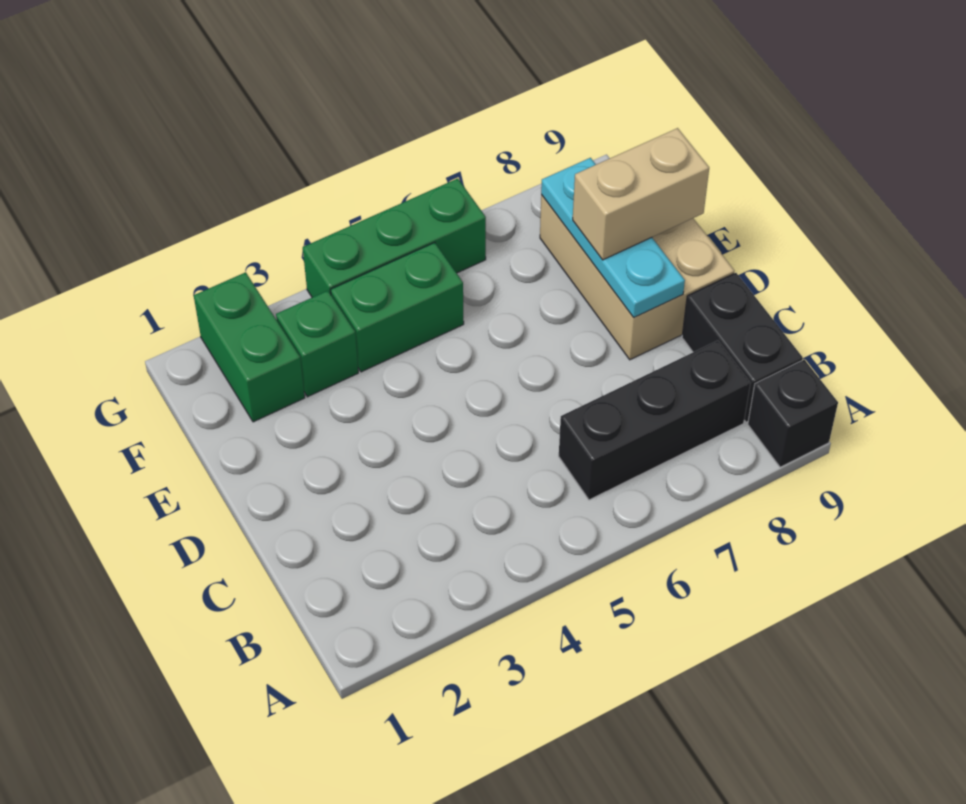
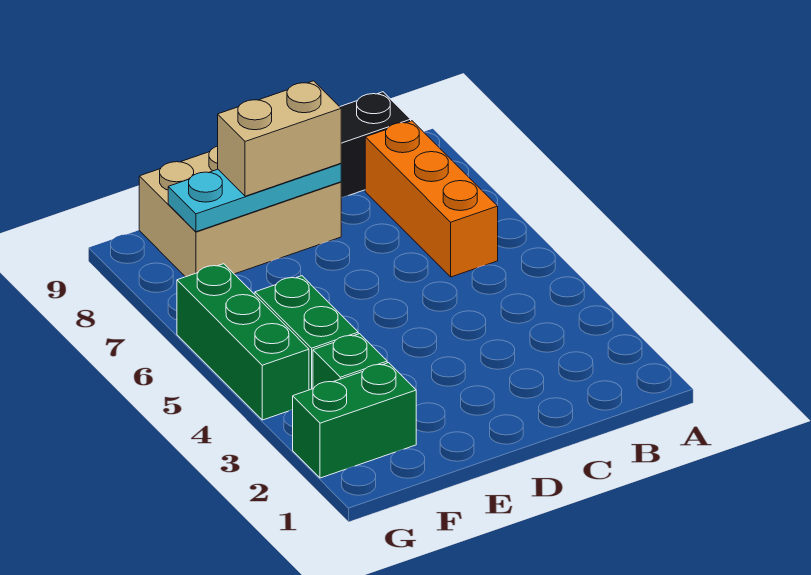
black 1x1 brick [748,360,838,467] -> none
black 1x3 brick [559,341,750,500] -> orange 1x3 brick [365,121,498,277]
tan 1x2 brick [573,128,709,260] -> tan 1x2 brick turned to [218,81,341,196]

